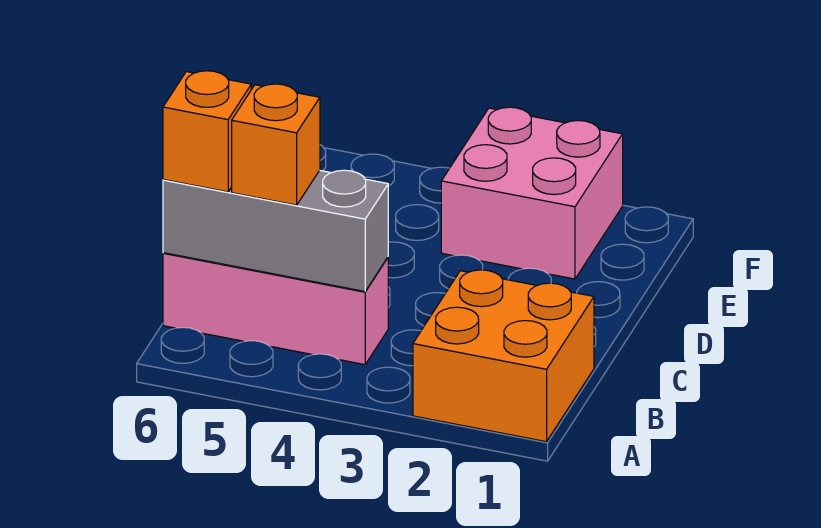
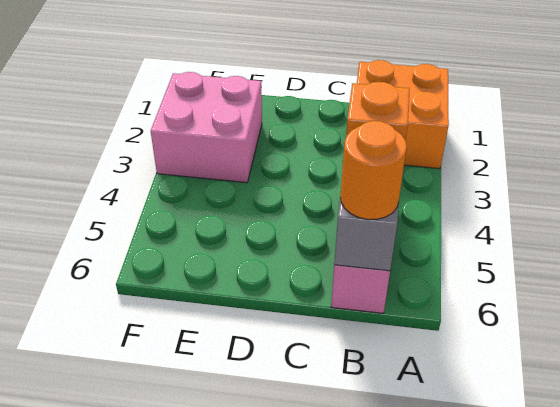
orange 1x1 brick [163,71,251,192] -> orange 1x1 round brick [341,121,407,220]

